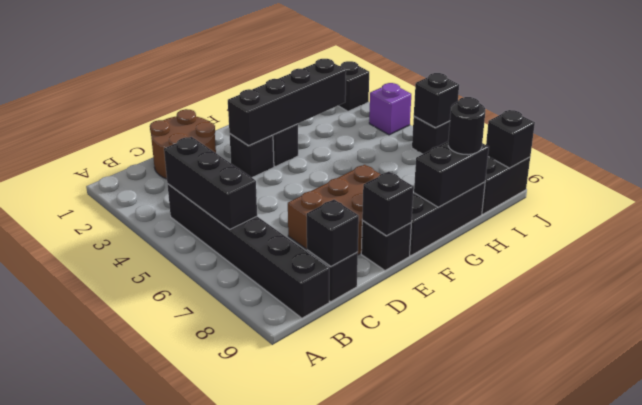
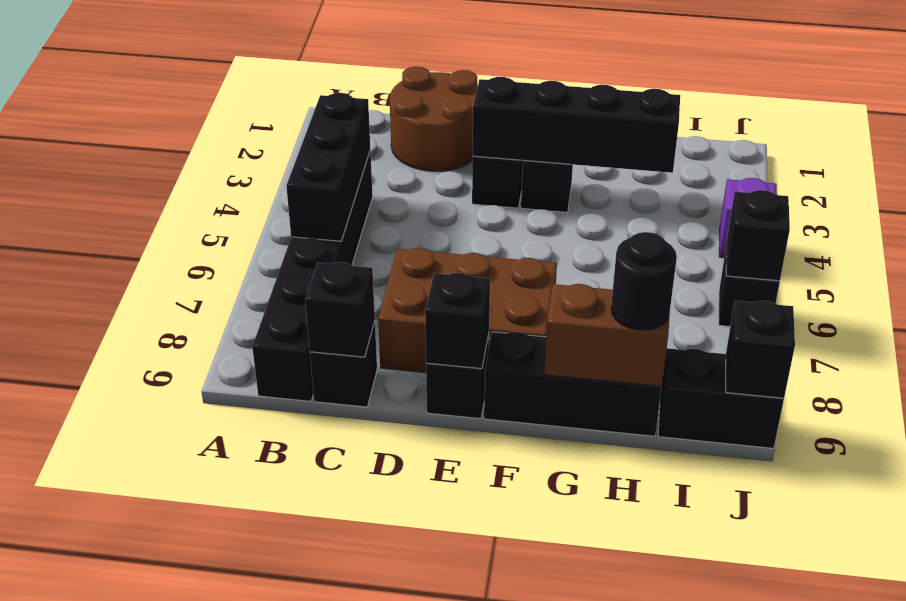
black 1x2 brick [414,142,489,207] -> brown 1x2 brick [544,284,670,386]
black 1x1 brick [338,61,369,111] -> none

